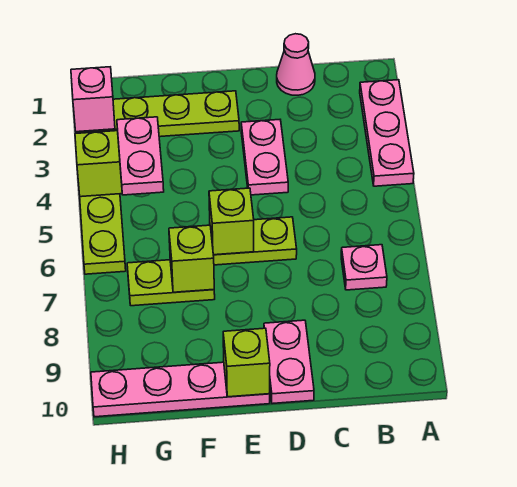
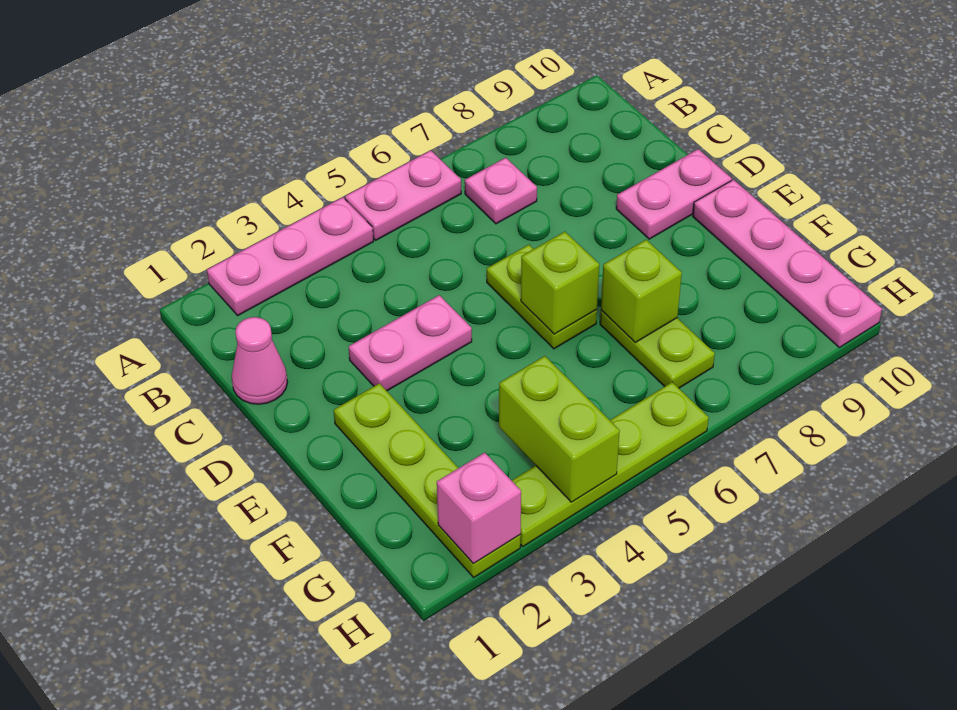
lime 1x1 brick [223,328,270,397] -> none
pink 1x2 plate [117,117,164,195] -> pink 1x2 plate moved to [345,150,461,240]

